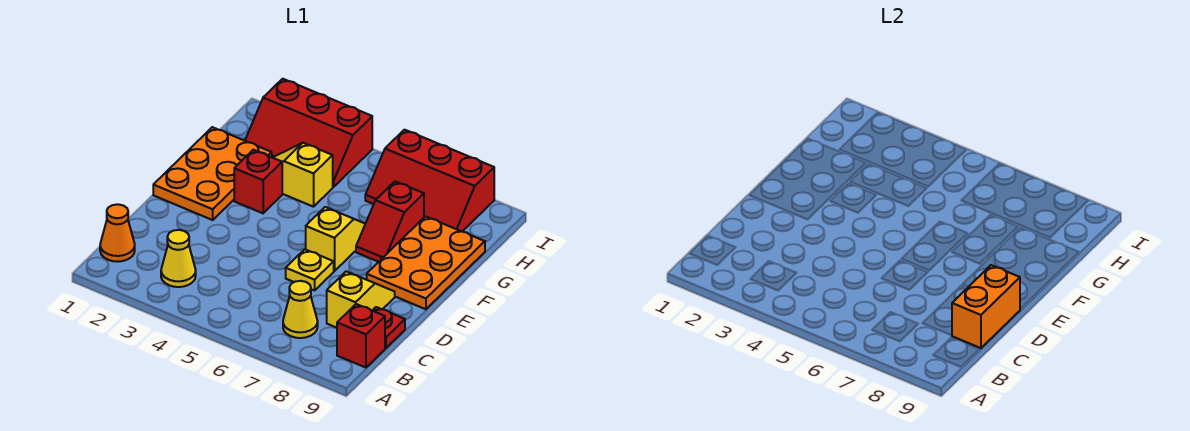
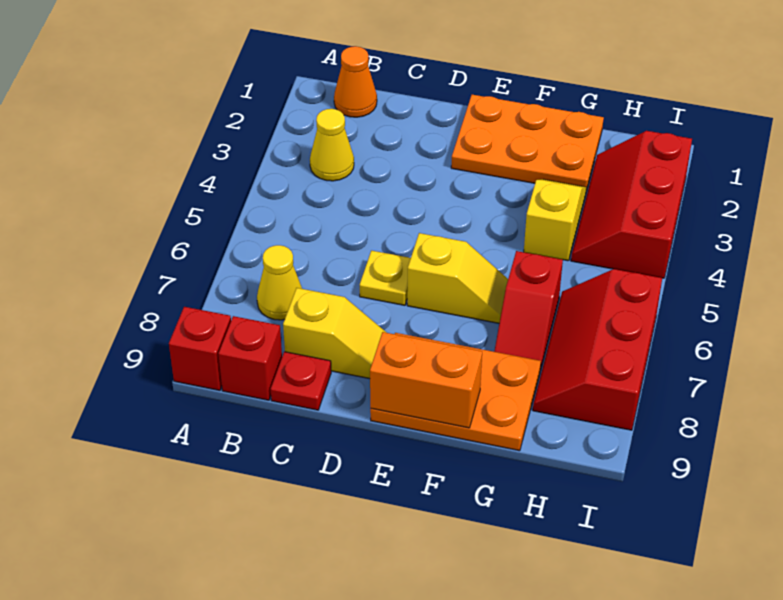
orange 1x2 brick [952,265,1020,348] -> orange 1x2 brick moved to [370,332,482,428]
red 1x1 brick [234,150,282,213] -> red 1x1 brick moved to [169,307,231,390]
red 1x2 slope [356,181,424,262] -> red 1x2 slope turned to [494,251,563,370]

